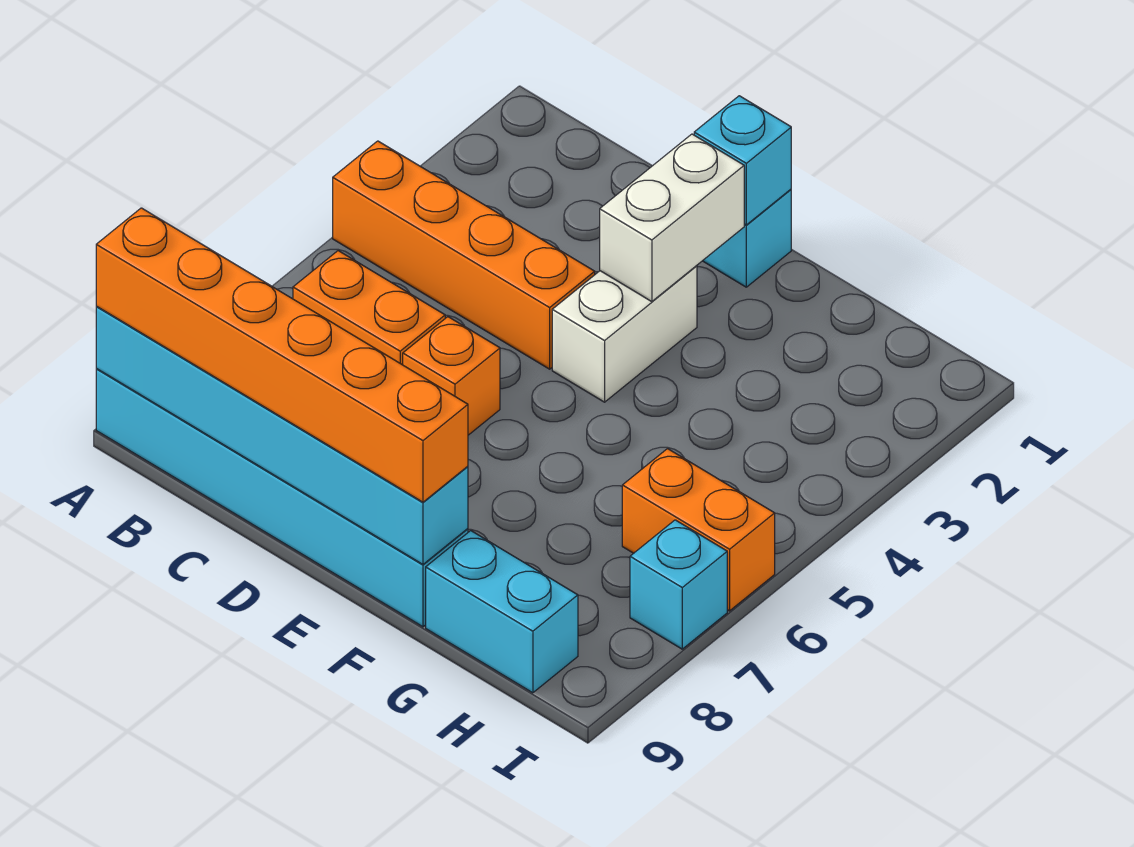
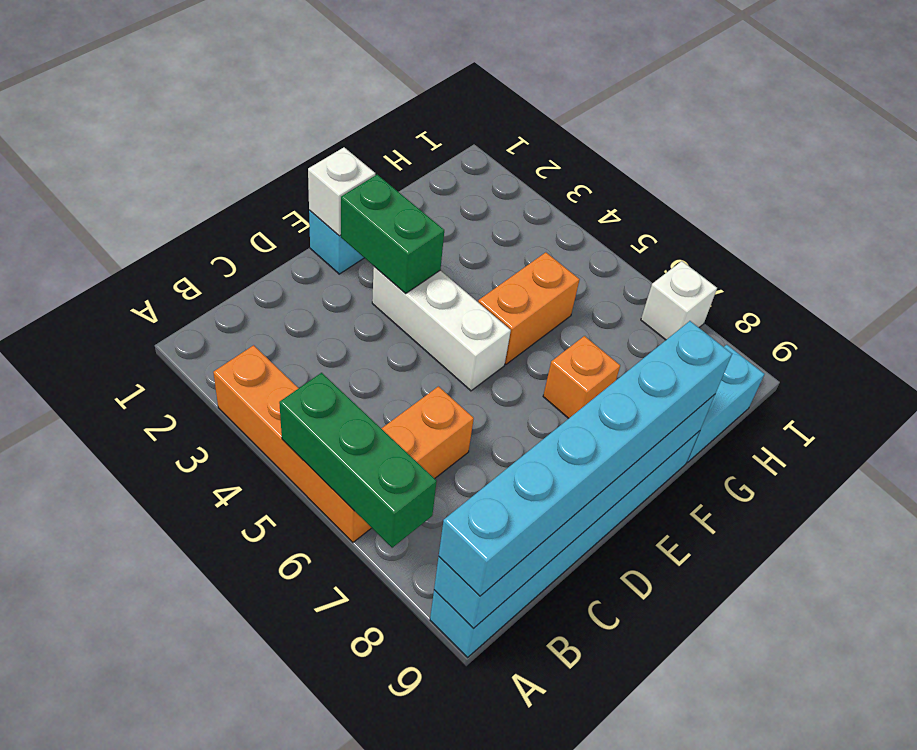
orange 1x4 brick [333,141,595,369] -> orange 1x4 brick turned to [213,345,371,542]
none -> green 1x3 brick [279,373,437,548]
orange 1x6 brick [96,208,468,502] -> cyan 1x6 brick [439,321,732,596]
orange 1x1 brick [403,317,500,435] -> orange 1x1 brick moved to [543,336,620,418]
cyan 1x1 brick [694,96,791,225] -> white 1x1 brick [308,147,375,236]
white 1x2 brick [600,134,744,302] -> green 1x2 brick [341,175,444,294]
white 1x2 brick [552,266,697,402] -> white 1x3 brick [372,267,511,391]
orange 1x2 brick [622,449,775,611] -> orange 1x2 brick moved to [478,252,580,364]
cyan 1x1 brick [630,520,727,649] -> white 1x1 brick [641,261,717,340]

